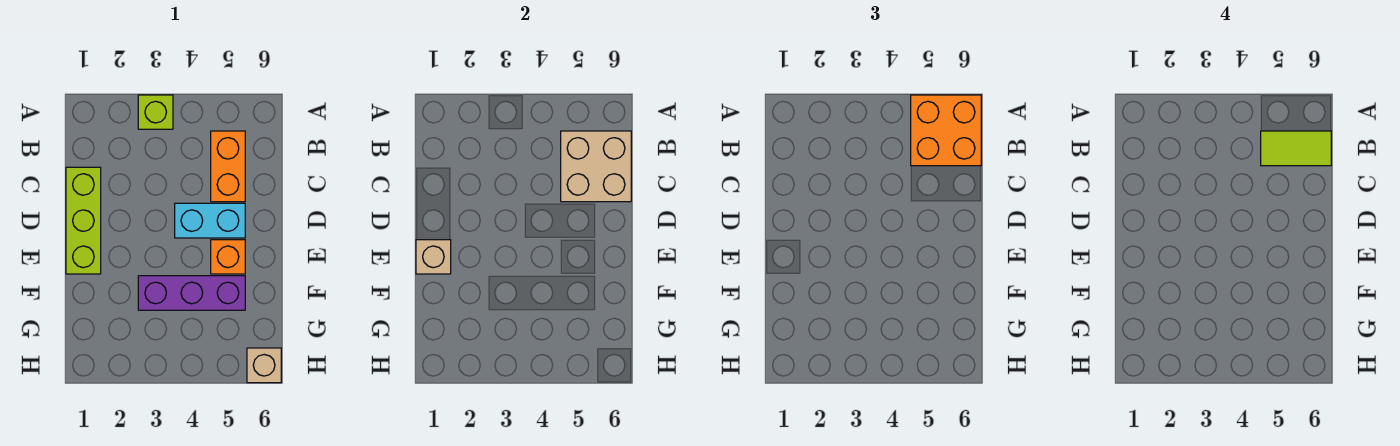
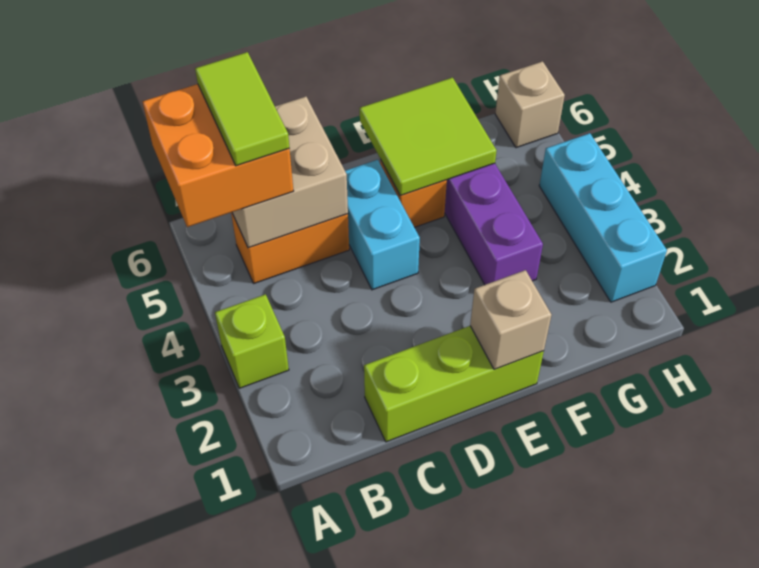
none -> lime 2x2 tile [360,78,497,196]
none -> cyan 1x3 brick [539,133,667,302]

